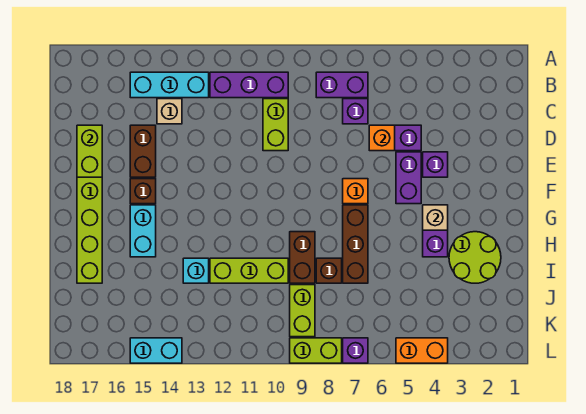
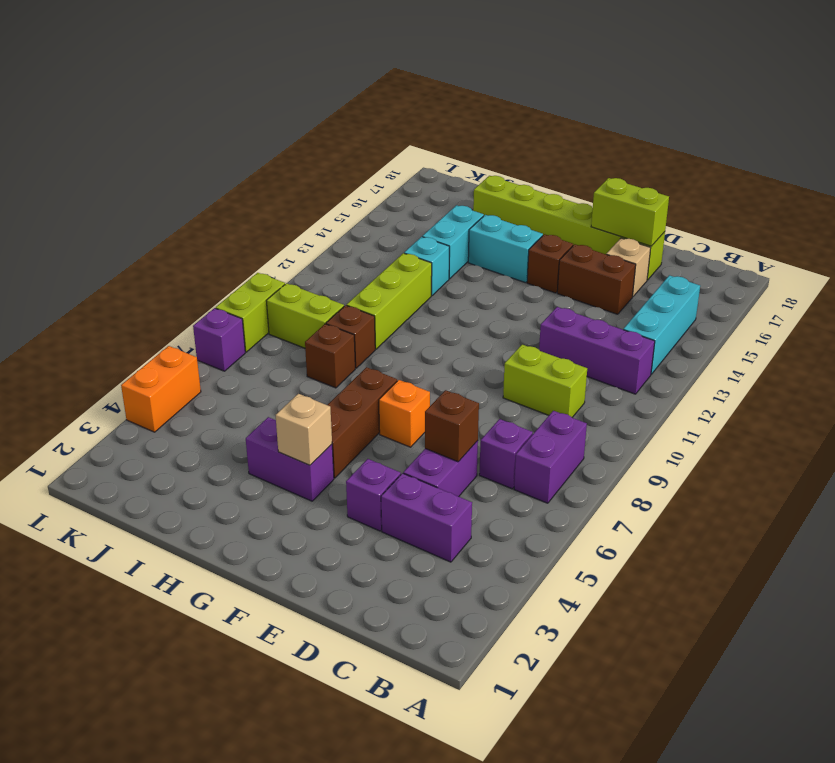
purple 1x3 brick [210,72,288,98] -> purple 1x3 brick turned to [539,307,655,394]
tan 1x1 brick [157,99,182,124] -> tan 1x1 brick moved to [606,238,651,297]
orange 1x1 brick [369,125,395,151] -> brown 1x1 brick [425,390,479,462]
purple 1x2 brick [396,152,421,204] -> purple 1x2 brick moved to [381,473,472,562]
brown 1x3 brick [343,205,368,283] -> brown 1x3 brick turned to [328,367,397,478]
lime 2x2 round brick [449,232,501,283] -> none
brown 1x2 brick [290,232,315,283] -> brown 1x1 brick [326,305,375,368]
cyan 1x2 brick [130,338,182,363] -> cyan 1x2 brick moved to [422,205,484,279]

